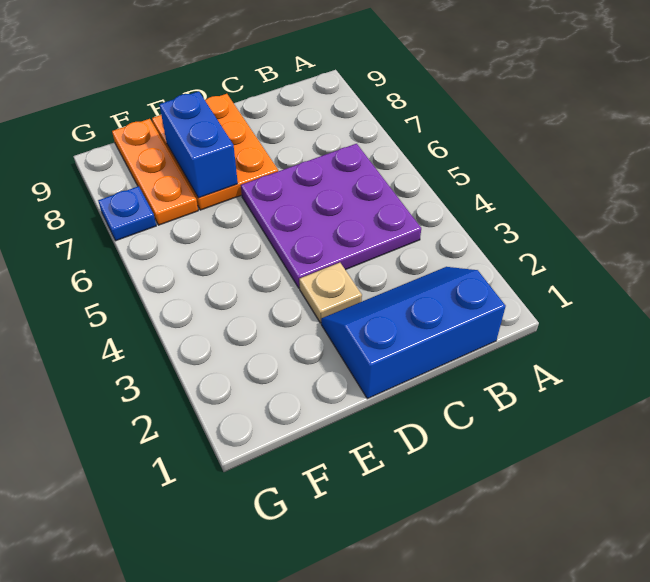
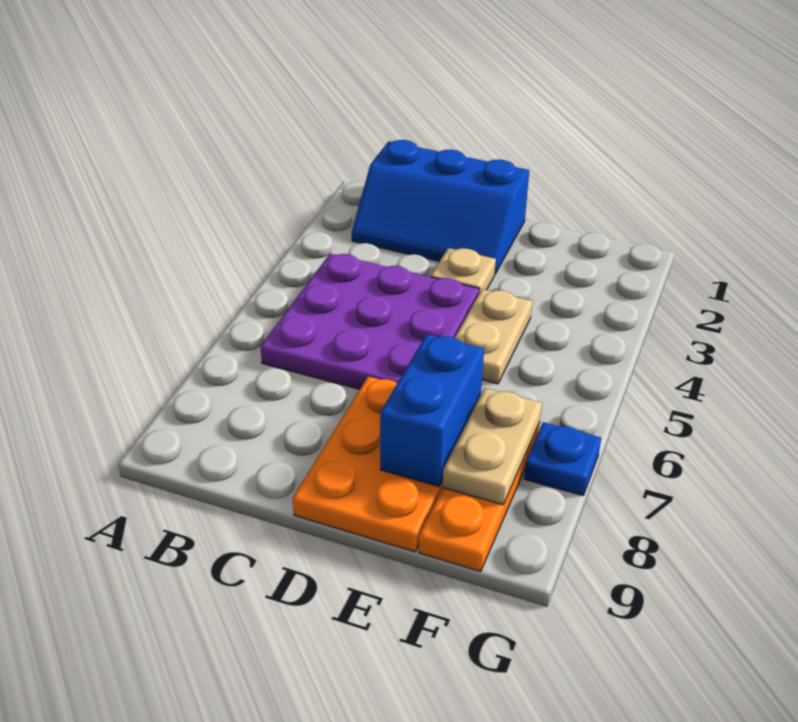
none -> tan 1x2 plate [455,289,532,384]
none -> tan 1x2 plate [443,388,542,505]

